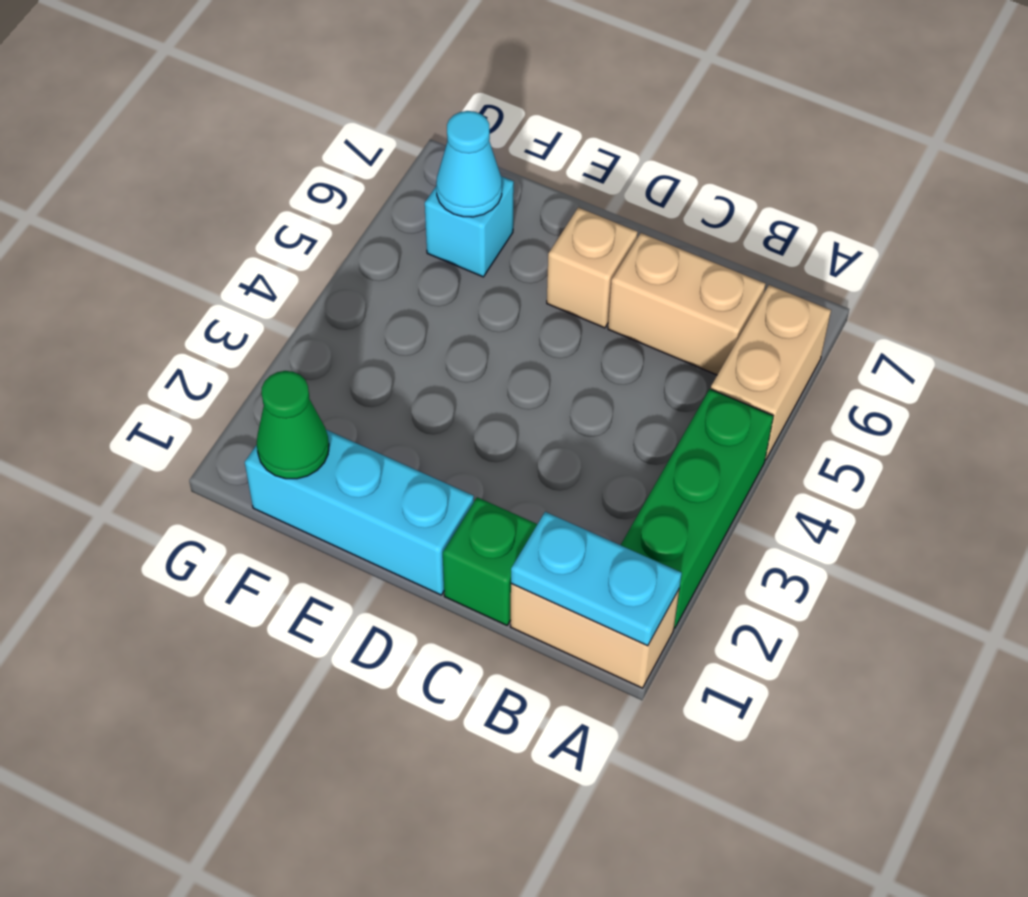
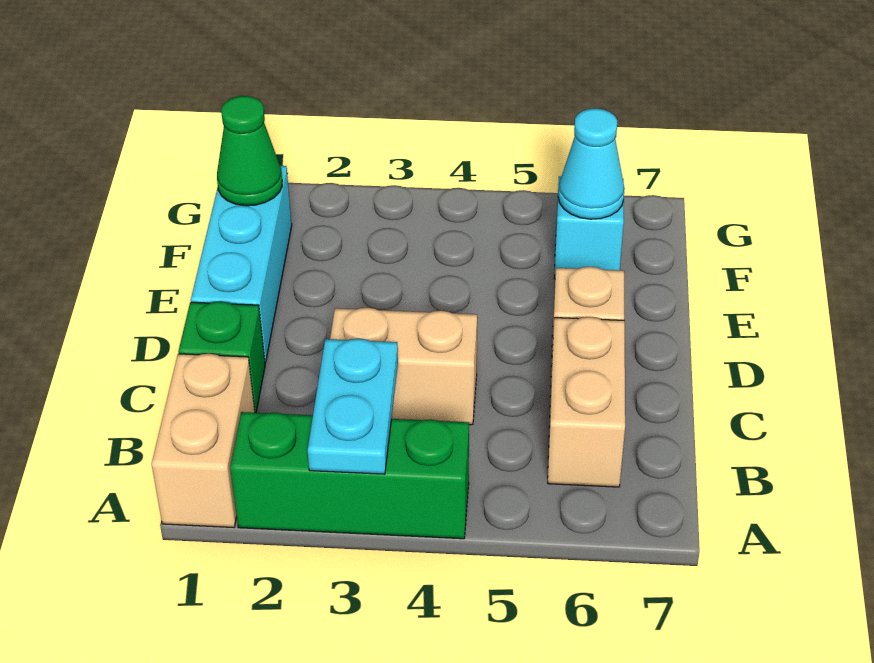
cyan 1x2 plate [511,512,682,646] -> cyan 1x2 plate moved to [307,339,398,474]
tan 1x2 brick [711,285,831,460] -> tan 1x2 brick moved to [330,308,477,425]

